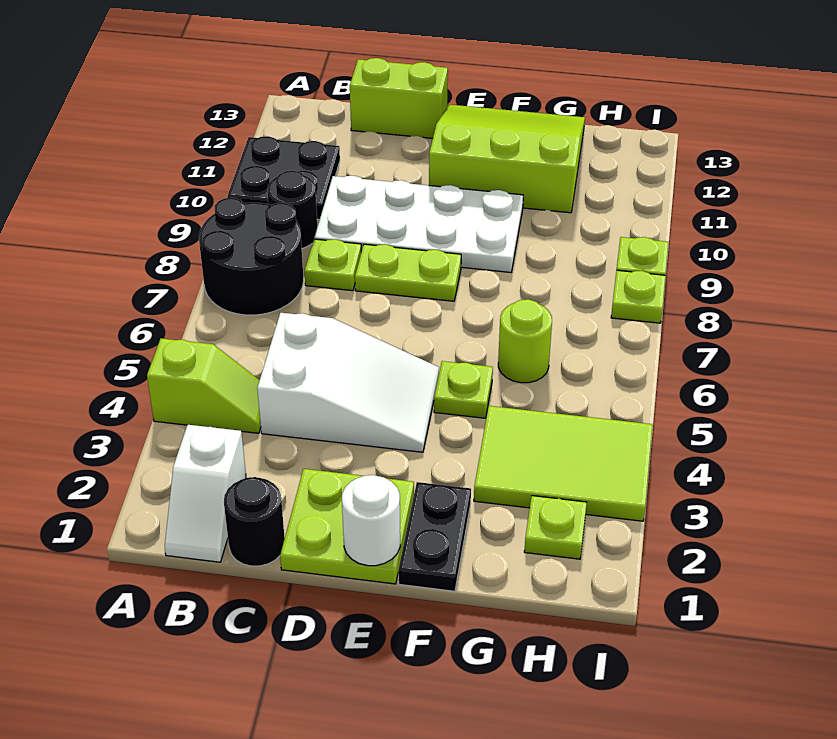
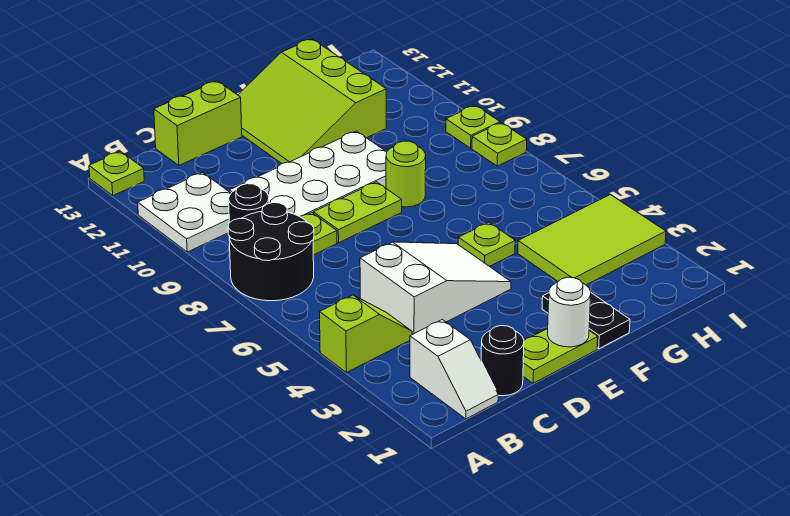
black 2x2 plate [228,136,340,220] -> white 2x2 plate [138,173,231,252]
lime 2x2 plate [280,469,414,584] -> lime 1x2 plate [523,329,598,383]
lime 3x3 slope [429,105,585,213] -> lime 3x3 slope turned to [238,39,386,163]
lime 1x1 round brick [498,299,552,383] -> lime 1x1 round brick moved to [386,141,426,207]
lime 1x1 plate [524,496,587,559] -> lime 1x1 plate moved to [89,151,144,196]

